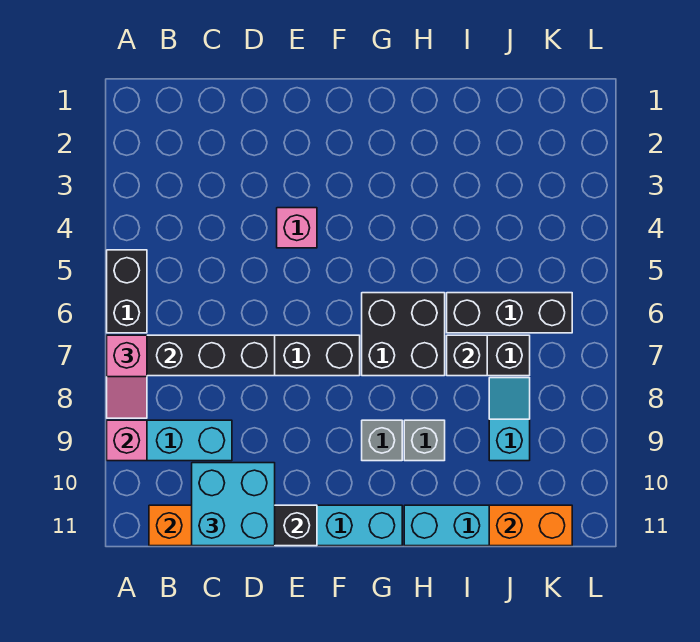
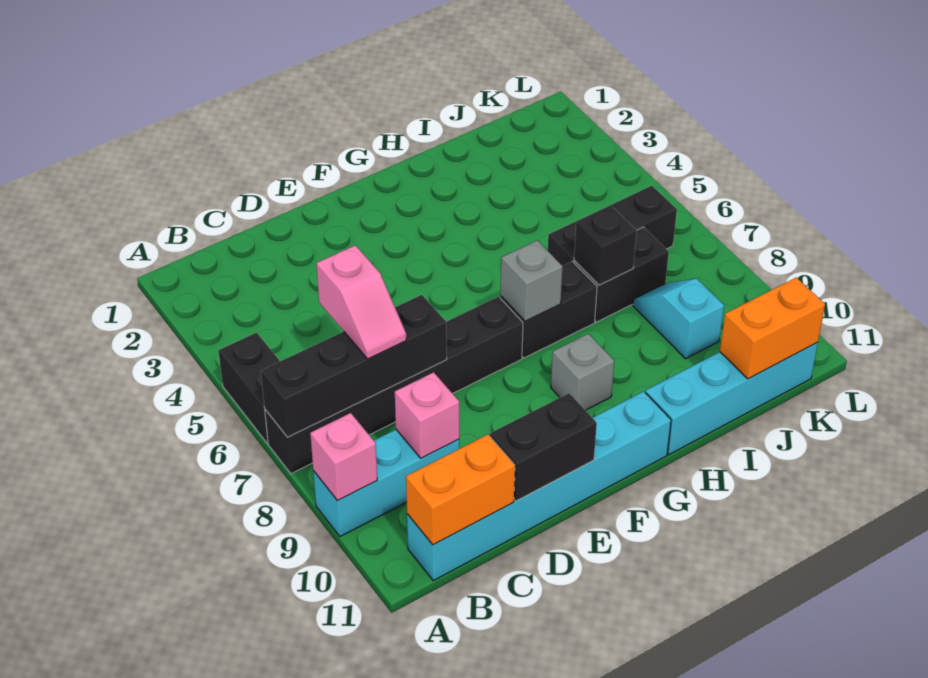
pink 1x2 slope [107,335,147,418] -> pink 1x2 slope moved to [316,245,406,359]
cyan 2x2 brick [192,463,275,546] -> none
pink 1x1 brick [277,208,317,248] -> pink 1x1 brick moved to [395,372,459,458]
black 2x2 brick [362,293,445,376] -> black 1x2 brick [500,261,597,358]
grey 1x1 brick [404,420,445,461] -> grey 1x1 brick moved to [500,240,563,321]

